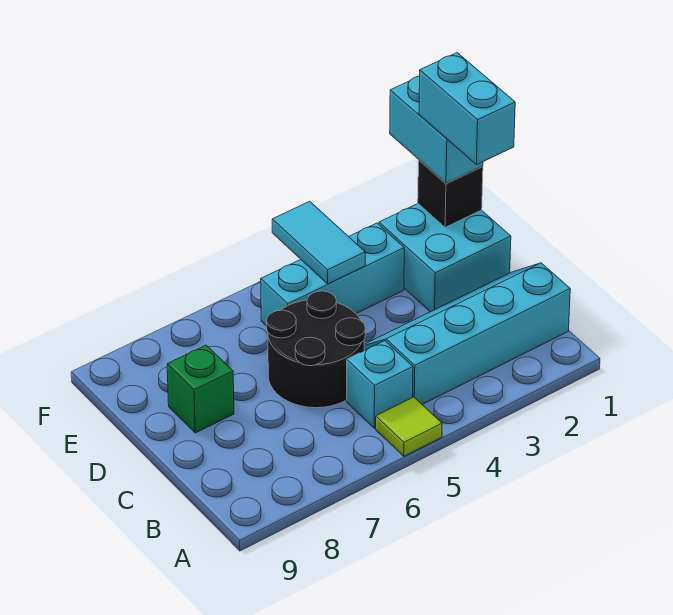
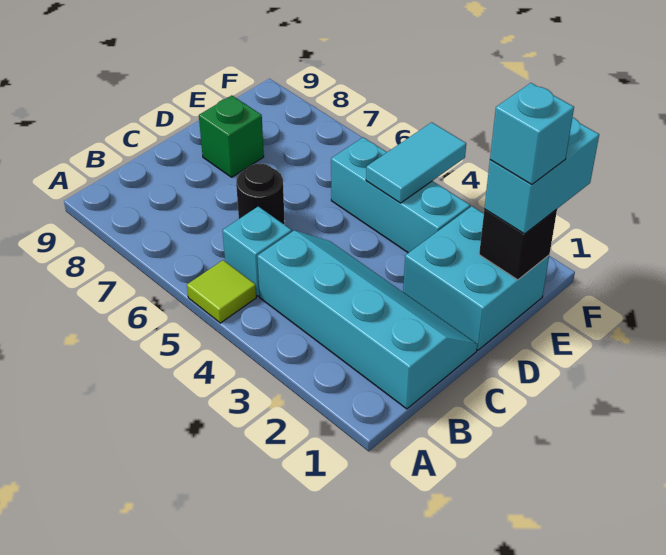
black 2x2 round brick [267,291,365,408] -> black 1x1 round brick [236,164,285,224]
cyan 1x2 brick [419,53,515,165] -> cyan 1x1 brick [490,83,574,184]

